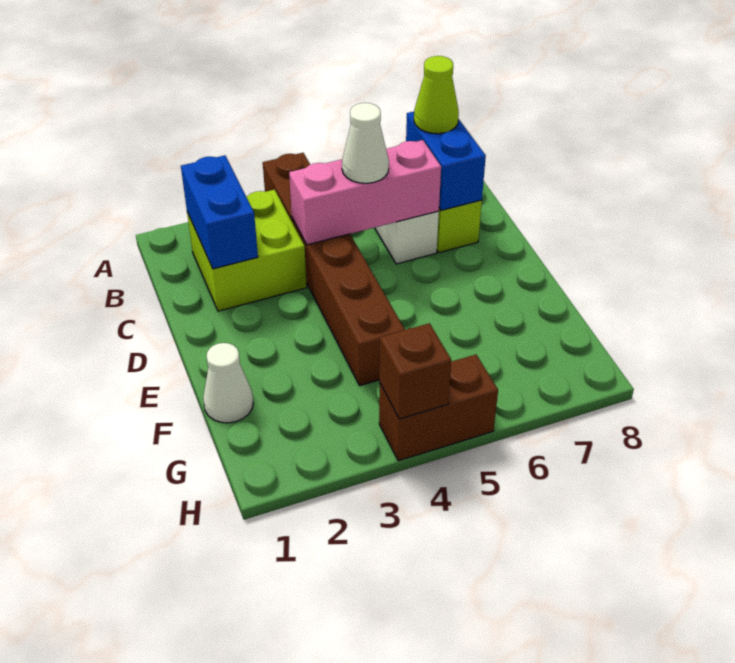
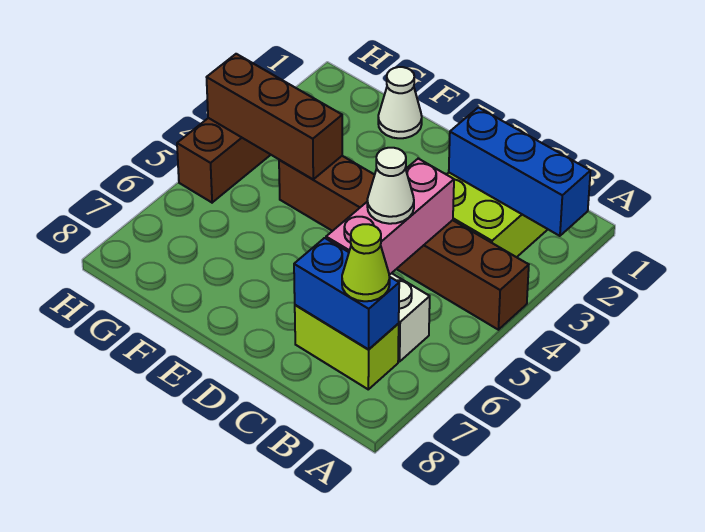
blue 1x2 brick [181,155,258,269] -> blue 1x3 brick [449,108,590,236]
brown 1x1 brick [380,323,451,419] -> brown 1x3 brick [207,54,342,179]

